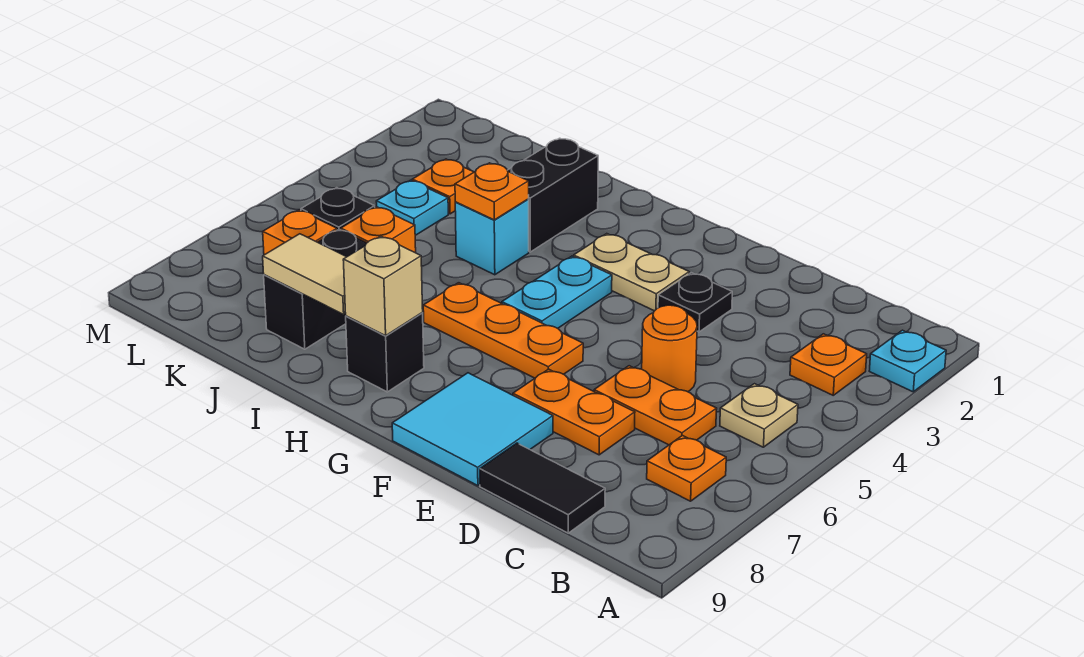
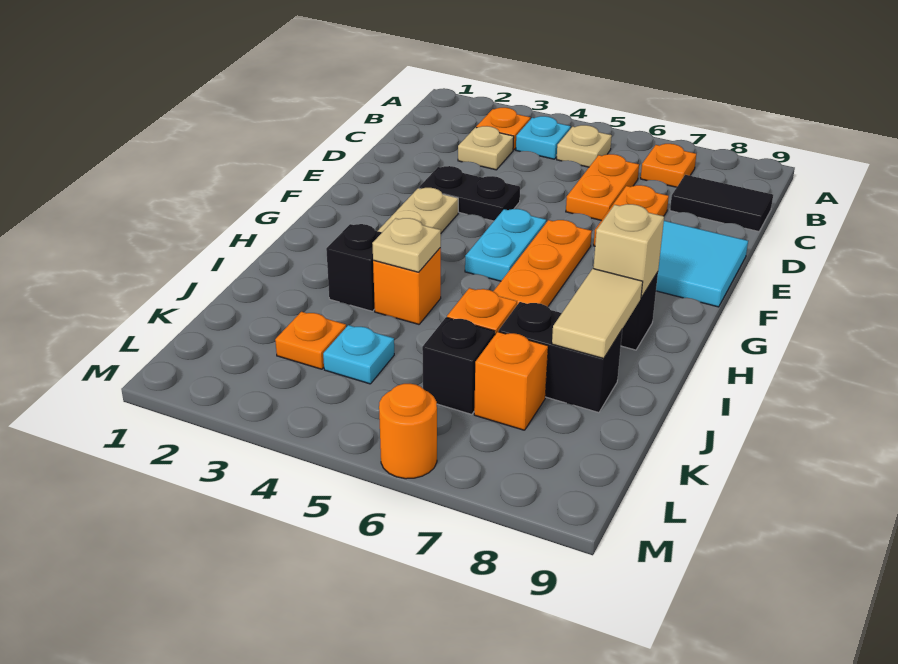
cyan 1x1 plate [869,330,946,392] -> cyan 1x1 plate moved to [516,116,571,159]
none -> tan 1x1 plate [458,126,514,170]
black 1x2 tile [480,443,605,533] -> black 1x2 tile turned to [670,175,773,232]
orange 1x1 round brick [642,305,697,392] -> orange 1x1 round brick moved to [379,384,437,479]
black 1x1 plate [658,273,732,332] -> black 1x2 plate [419,166,520,221]
cyan 1x2 plate [502,256,612,328] -> cyan 1x2 plate turned to [465,209,546,281]
black 1x2 brick [508,138,598,252] -> black 1x1 brick [326,224,382,311]
cyan 1x1 brick [455,199,529,275] -> orange 1x1 brick [373,248,441,324]
orange 1x1 plate [455,163,529,220] -> tan 1x1 plate [372,218,441,272]

